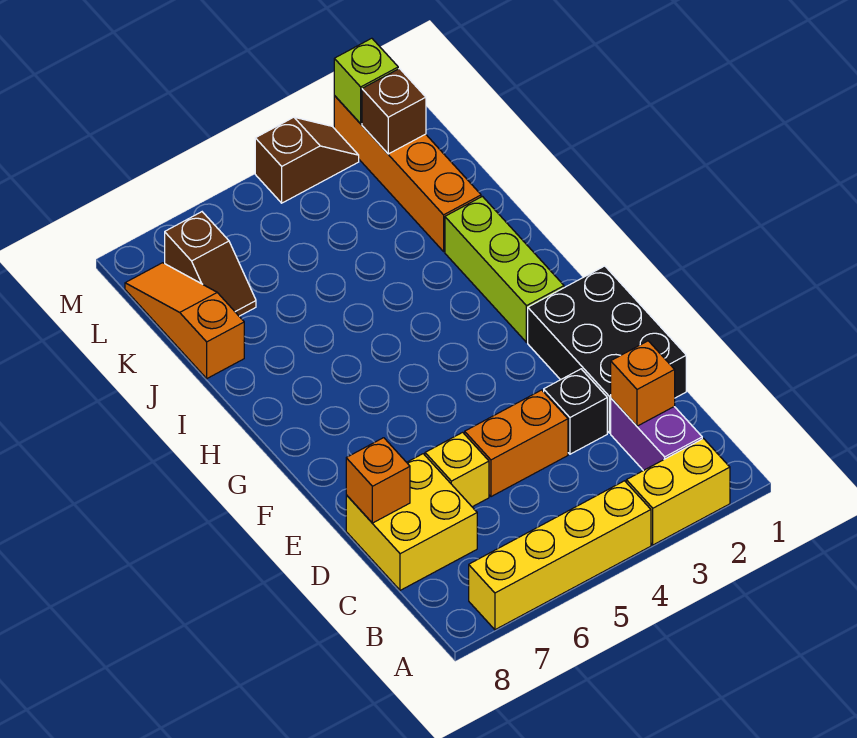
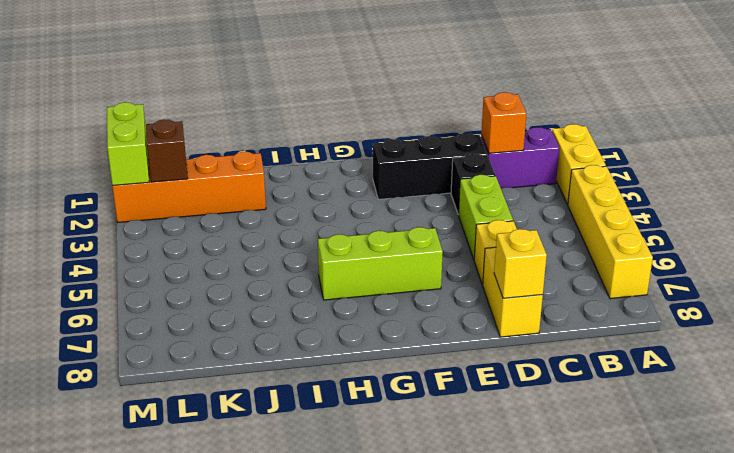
yellow 2x2 brick [346,454,477,590] -> yellow 1x2 brick [482,247,543,337]
black 2x3 brick [528,266,686,433] -> black 1x3 brick [373,133,487,199]
orange 1x2 brick [465,390,568,497] -> lime 1x2 brick [459,175,513,259]
orange 1x1 brick [346,438,410,523] -> yellow 1x1 brick [494,229,547,298]
lime 1x3 brick [445,196,564,342] -> lime 1x3 brick moved to [318,227,443,300]
orange 1x3 slope [125,263,244,378] -> none
brown 1x2 slope [165,212,256,316] -> none
lime 1x1 brick [334,38,398,124] -> lime 1x2 brick [107,102,149,186]
brown 1x2 slope [255,117,359,203] -> none

